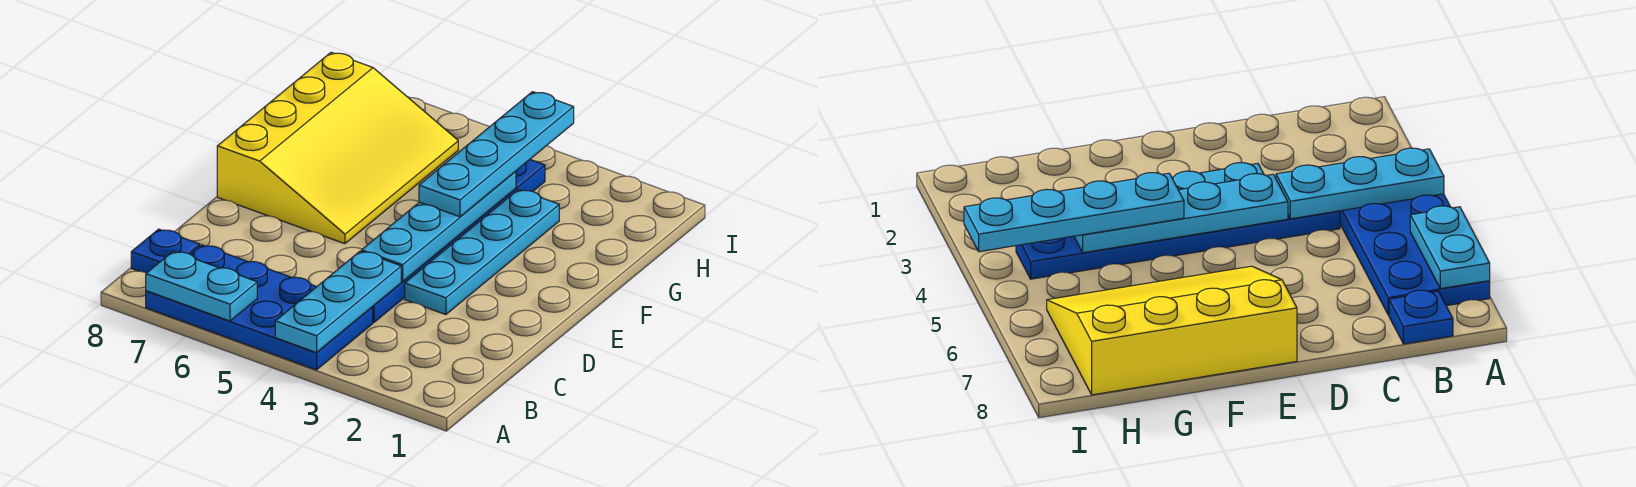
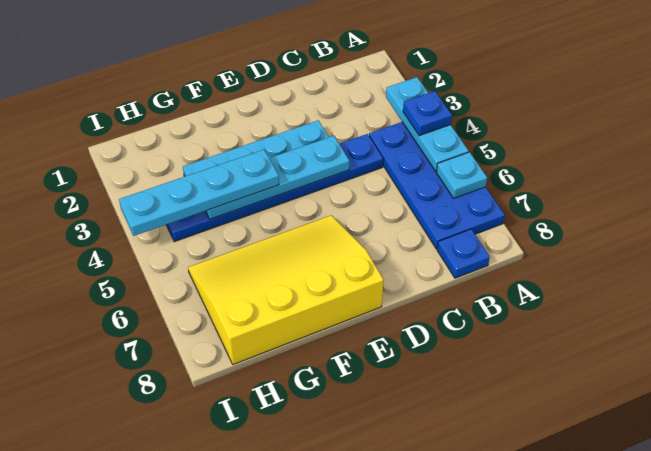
cyan 1x3 plate [275,251,401,353] -> cyan 1x3 plate turned to [386,77,469,171]
none -> blue 1x1 plate [403,91,452,136]
cyan 1x2 plate [146,251,257,321] -> cyan 1x1 plate [436,152,487,198]

